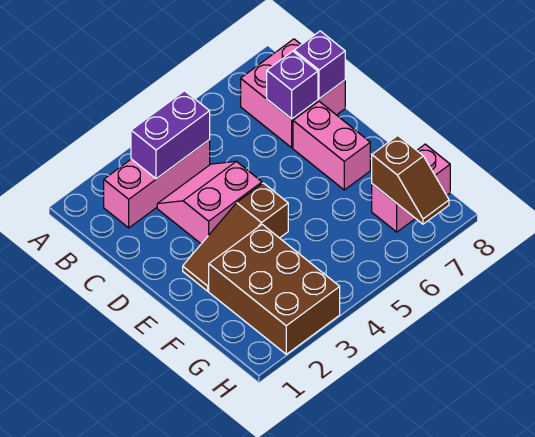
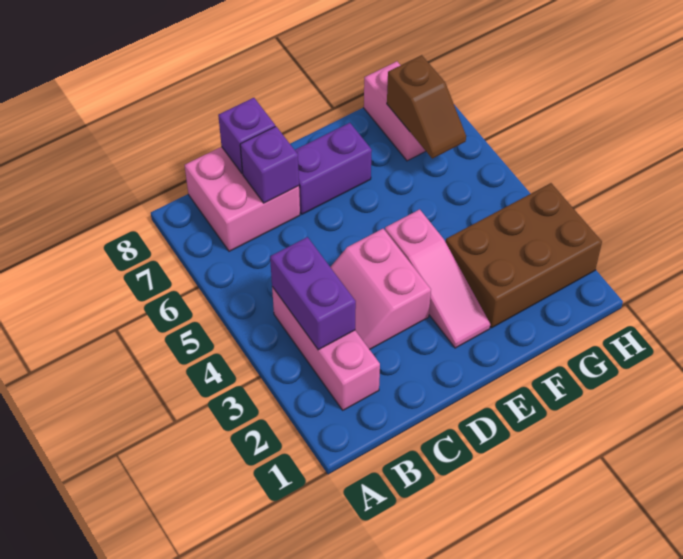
pink 1x2 brick [293,101,370,190] -> purple 1x2 brick [295,123,372,214]
brown 1x3 slope [183,183,288,291] -> pink 1x3 slope [385,209,490,348]
brown 1x2 slope [372,136,449,224] -> brown 1x2 slope turned to [387,55,466,158]

